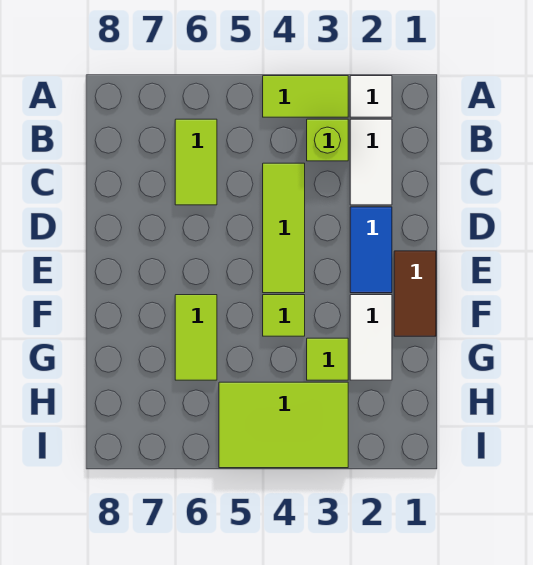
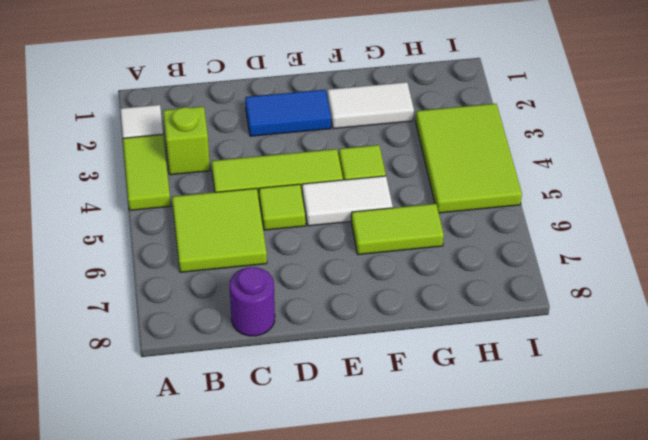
white 1x2 tile [350,119,392,205] -> white 1x2 tile moved to [302,176,393,226]
lime 1x2 tile [175,119,217,205] -> lime 2x2 tile [172,188,267,272]
none -> purple 1x1 round brick [230,267,275,336]
brown 1x2 tile [394,251,436,336] -> none
lime 1x1 tile [307,338,348,380] -> lime 1x1 tile moved to [259,184,306,230]

